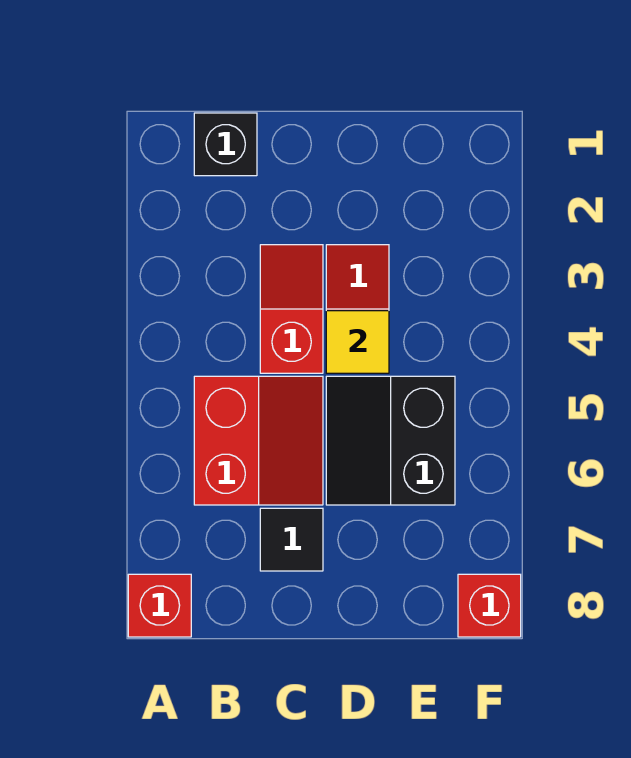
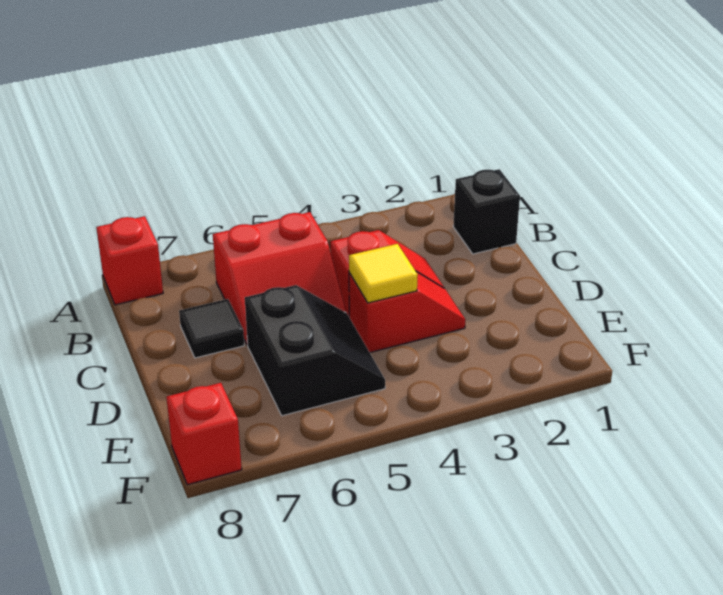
black 2x2 slope [326,376,455,505] -> black 2x2 slope turned to [245,285,385,416]

